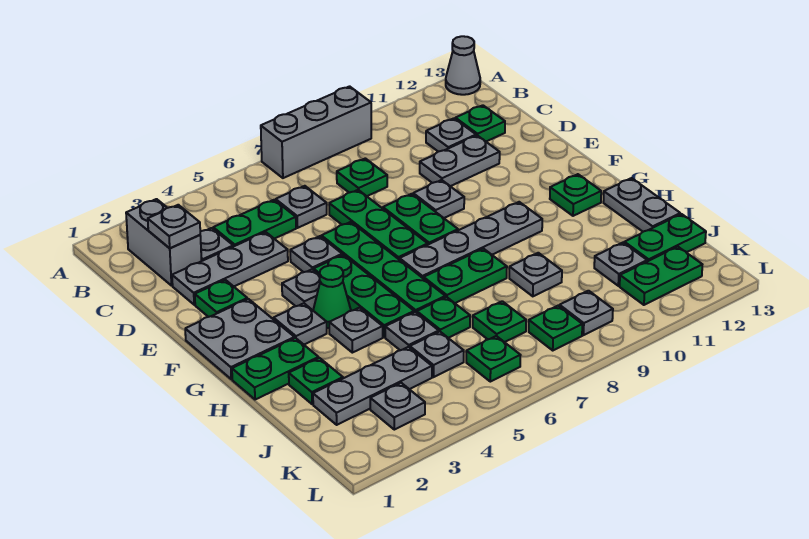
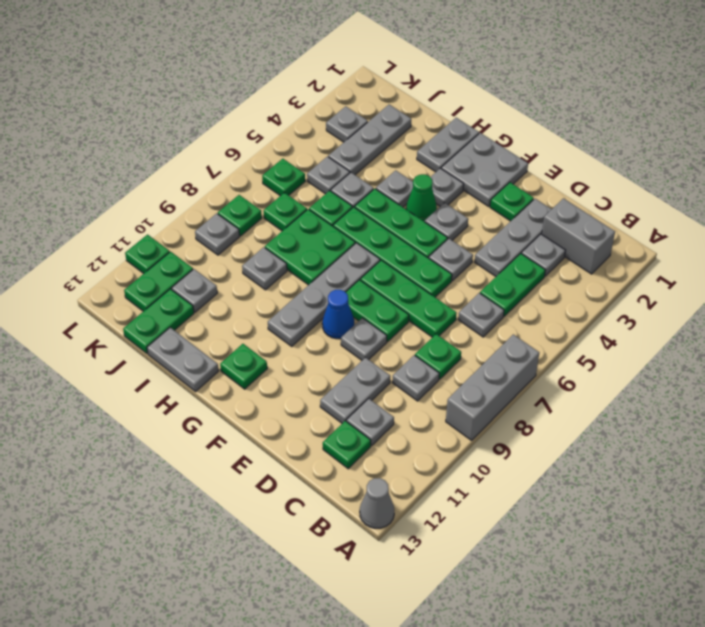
grey 1x1 plate [148,205,200,248] -> grey 1x1 plate moved to [392,355,439,401]
none -> blue 1x1 cone [322,290,354,339]
green 1x2 plate [232,338,319,400] -> grey 1x2 plate [417,118,479,172]
green 1x2 plate [424,249,507,303] -> green 2x2 plate [265,209,355,285]
green 1x1 plate [289,358,343,404] -> green 1x1 plate moved to [125,235,170,273]

